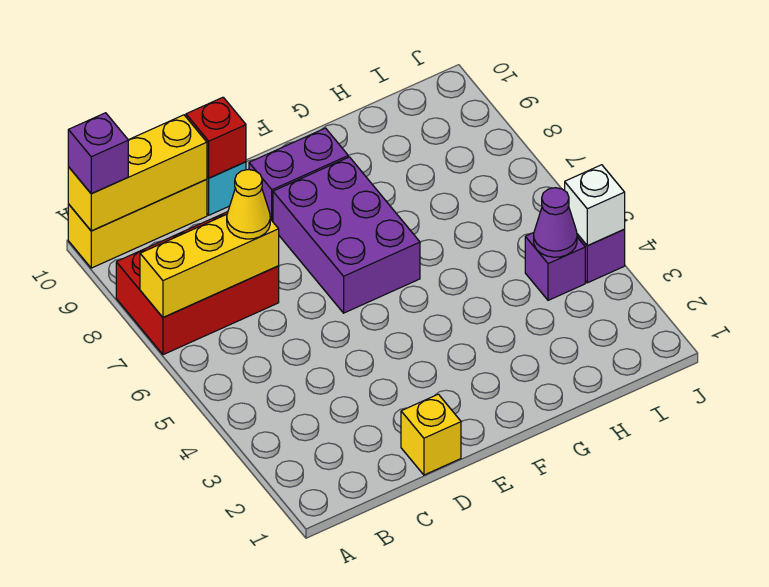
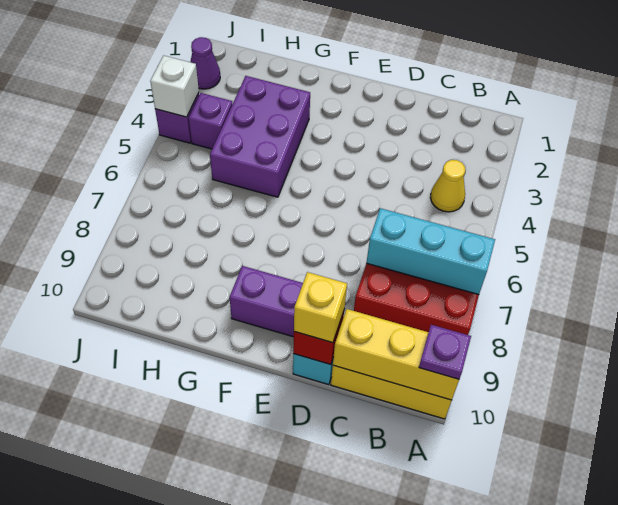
yellow 1x3 brick [140,214,279,318] -> cyan 1x3 brick [367,208,495,295]
purple 1x1 brick [68,113,128,194] -> purple 1x1 plate [419,325,471,379]
yellow 1x1 cone [227,170,270,239] -> yellow 1x1 cone moved to [430,160,465,212]
yellow 1x1 brick [401,394,461,475] -> yellow 1x1 brick moved to [294,272,347,343]
purple 2x3 brick [273,157,420,313] -> purple 2x3 brick moved to [210,76,310,197]
purple 1x1 cone [534,188,577,257] -> purple 1x1 cone moved to [190,37,220,89]

